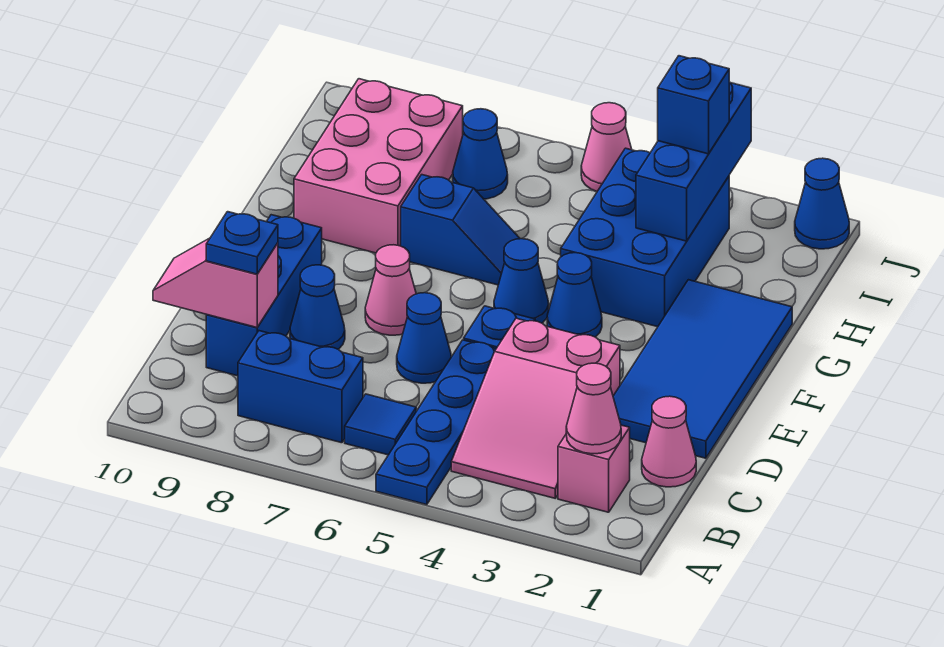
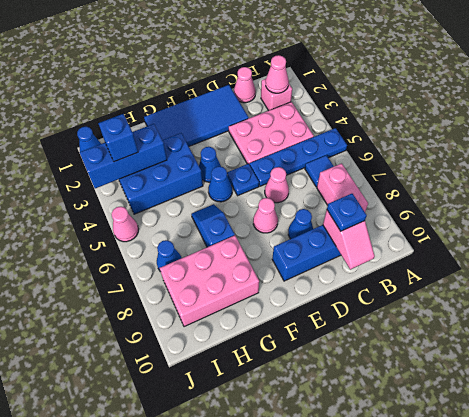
pink 2x3 slope [451,318,620,498] -> pink 2x3 plate [229,102,314,165]
blue 1x2 brick [238,331,363,443] -> pink 1x2 brick [317,163,368,212]
blue 1x1 cone [397,293,451,383] -> pink 1x1 cone [265,167,289,203]

